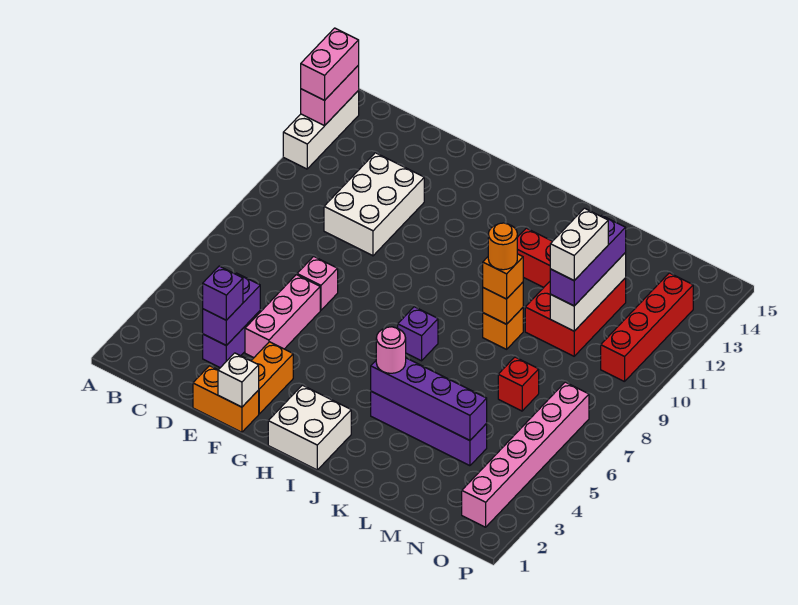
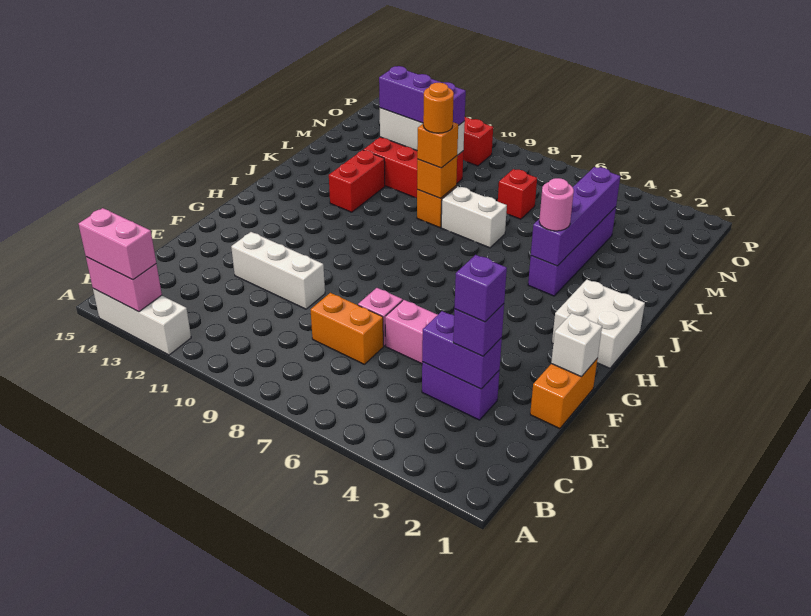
white 2x3 brick [324,153,424,256] -> white 1x3 brick [231,232,325,309]
orange 1x2 brick [251,342,293,414] -> orange 1x2 brick moved to [311,293,383,364]
purple 1x1 brick [398,307,438,361] -> purple 1x1 brick moved to [454,255,507,322]
white 1x2 brick [550,208,608,281] -> white 1x2 brick moved to [441,186,507,248]
pink 1x6 brick [462,382,589,527] -> none

